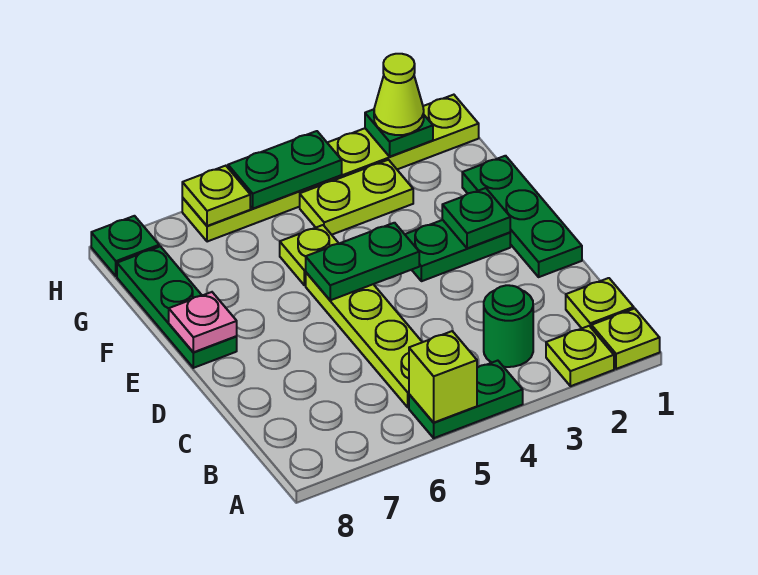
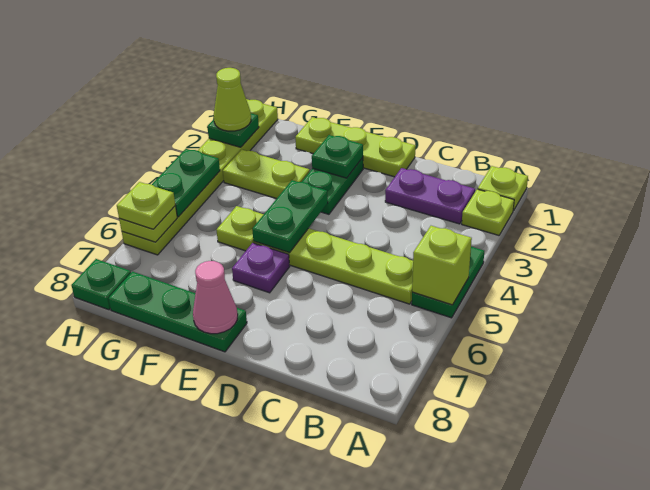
lime 1x1 plate [566,278,634,328] -> lime 1x1 plate moved to [117,182,175,229]
none -> purple 1x2 plate [385,168,475,224]
green 1x1 round brick [484,285,533,367] -> none
green 1x3 plate [462,156,582,277] -> lime 1x3 plate [295,117,415,177]
none -> purple 1x1 plate [232,243,290,293]
pink 1x1 plate [169,292,237,352] -> pink 1x1 cone [193,261,238,334]
lime 1x2 plate [300,160,413,235] -> lime 1x2 plate turned to [223,150,310,199]

